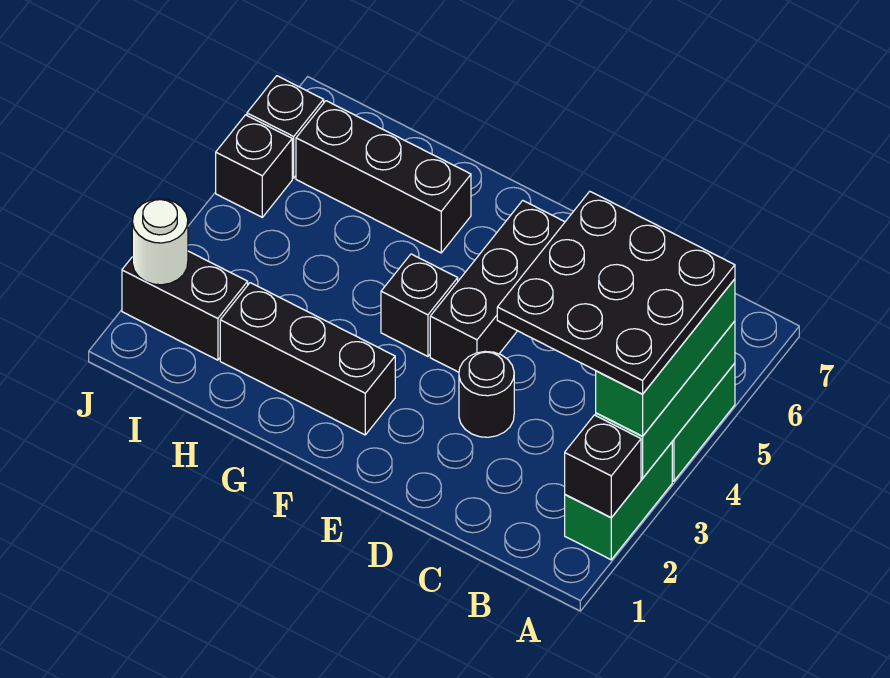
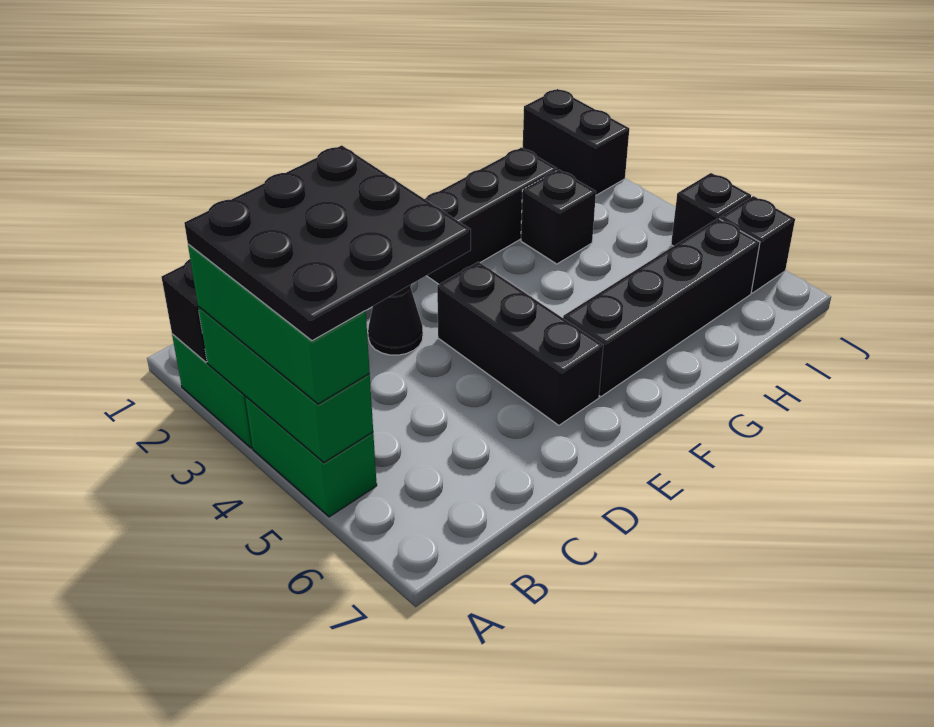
black 1x1 round brick [459,352,514,437] -> black 1x1 cone [368,285,423,355]
black 1x1 brick [381,254,458,356] -> black 1x1 brick moved to [521,170,596,264]
black 1x3 brick [296,101,471,253] -> black 1x4 brick [563,218,760,397]
black 1x2 brick [122,251,248,360] -> black 1x2 brick turned to [523,89,629,195]
white 1x1 round brick [132,199,188,285] -> none

